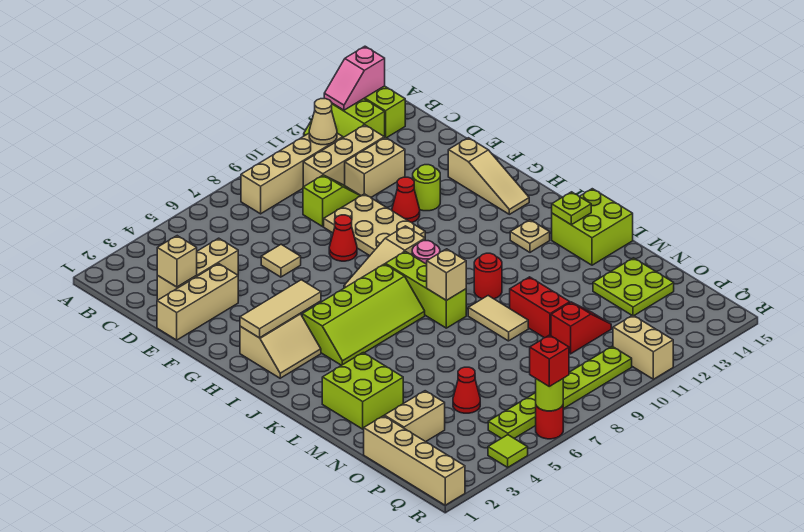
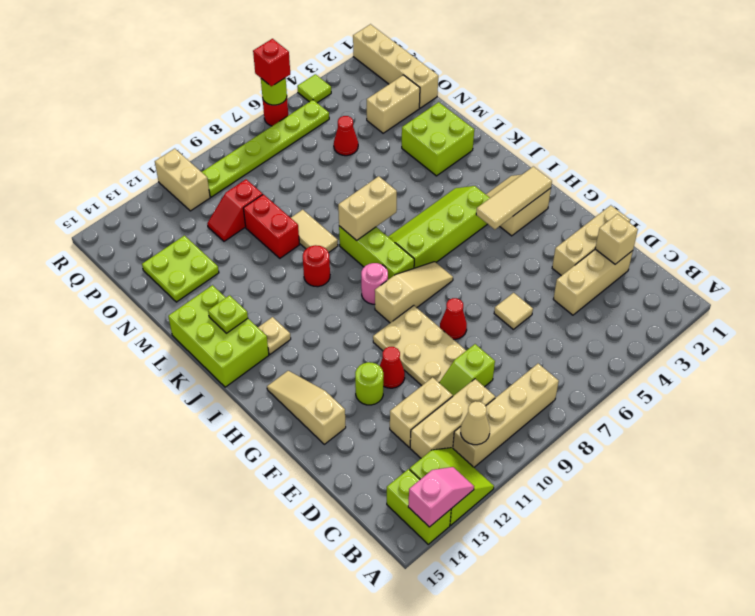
tan 1x1 brick [427,249,466,300] -> tan 1x2 brick [338,176,397,240]
lime 2x2 brick [552,189,633,265] -> lime 2x3 brick [168,285,269,387]

